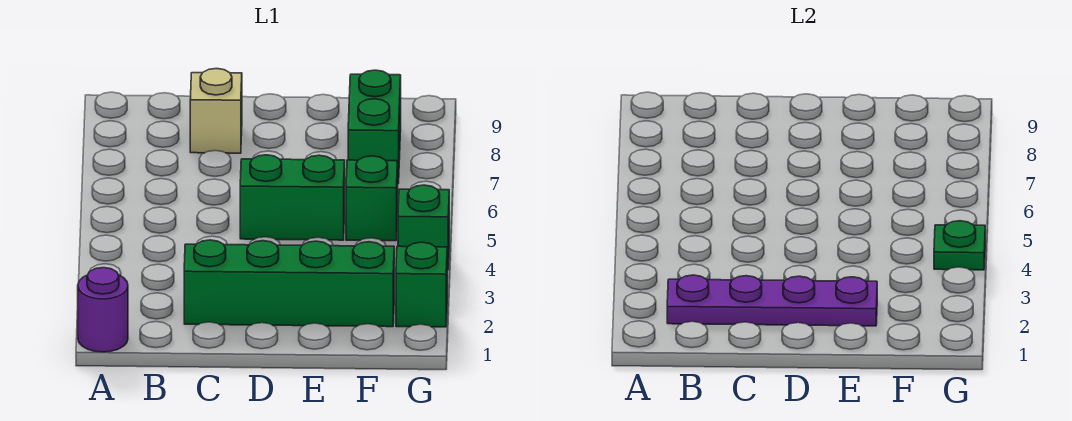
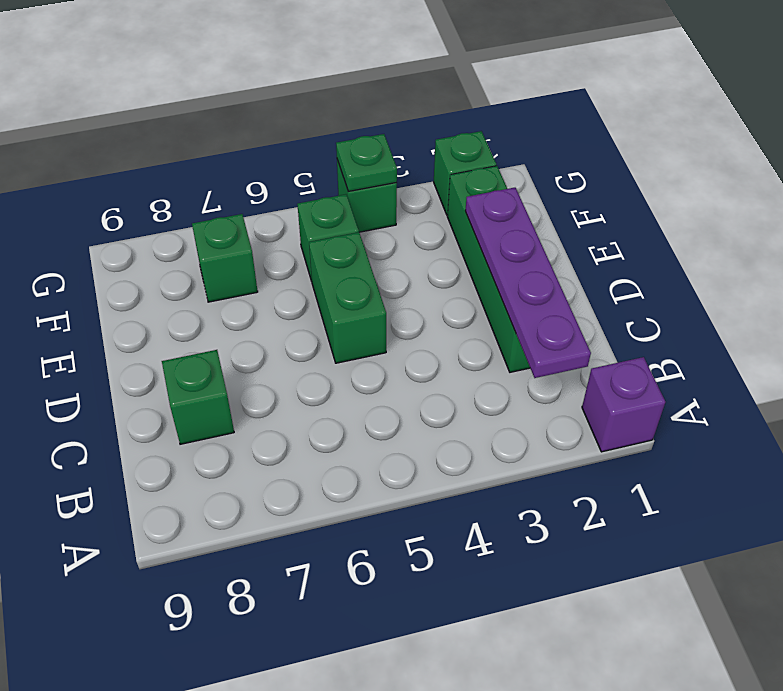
purple 1x1 round brick [78,268,128,352] -> purple 1x1 brick [582,357,665,452]
tan 1x1 brick [190,69,242,153] -> green 1x1 brick [162,350,234,444]
green 1x2 brick [348,70,401,183] -> green 1x1 brick [192,214,258,302]

